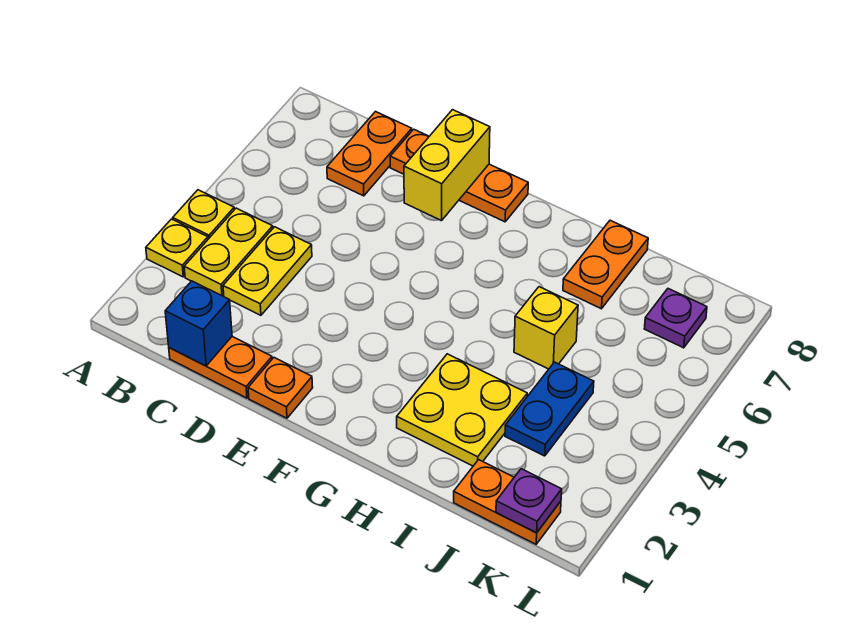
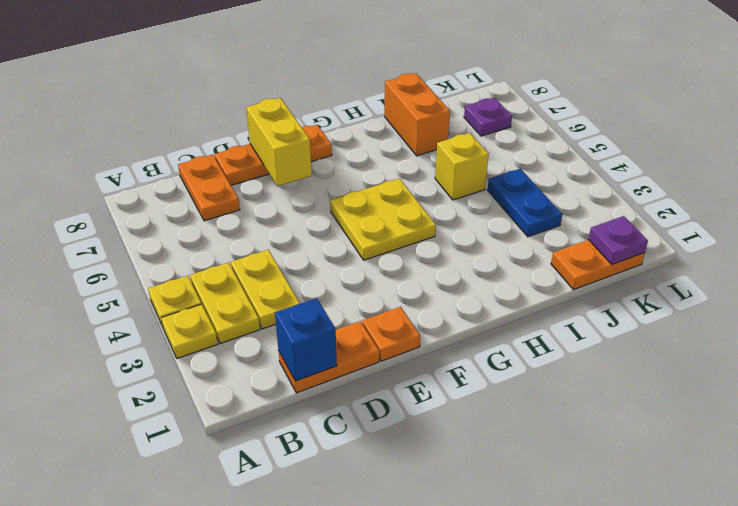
yellow 2x2 plate [397,354,527,466] -> yellow 2x2 plate moved to [330,178,436,260]
orange 1x2 plate [563,220,648,309] -> orange 1x2 brick [385,73,450,156]

